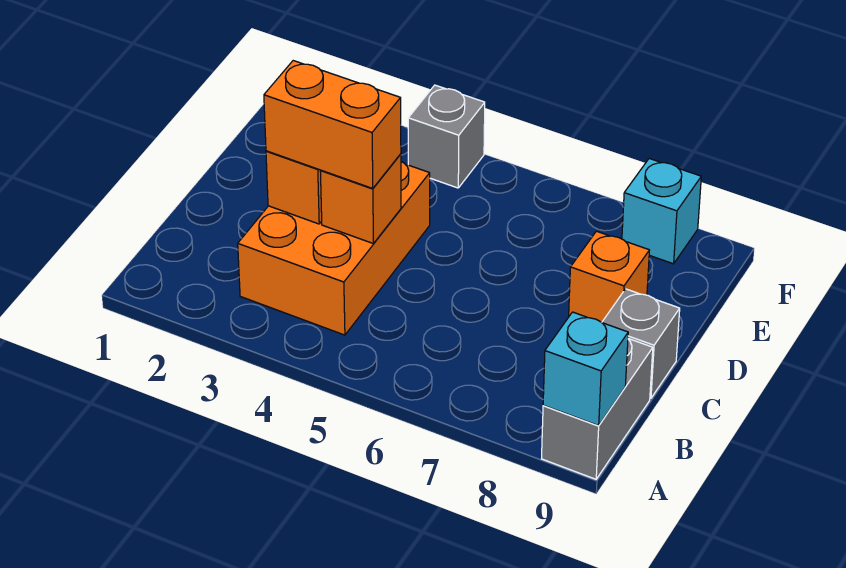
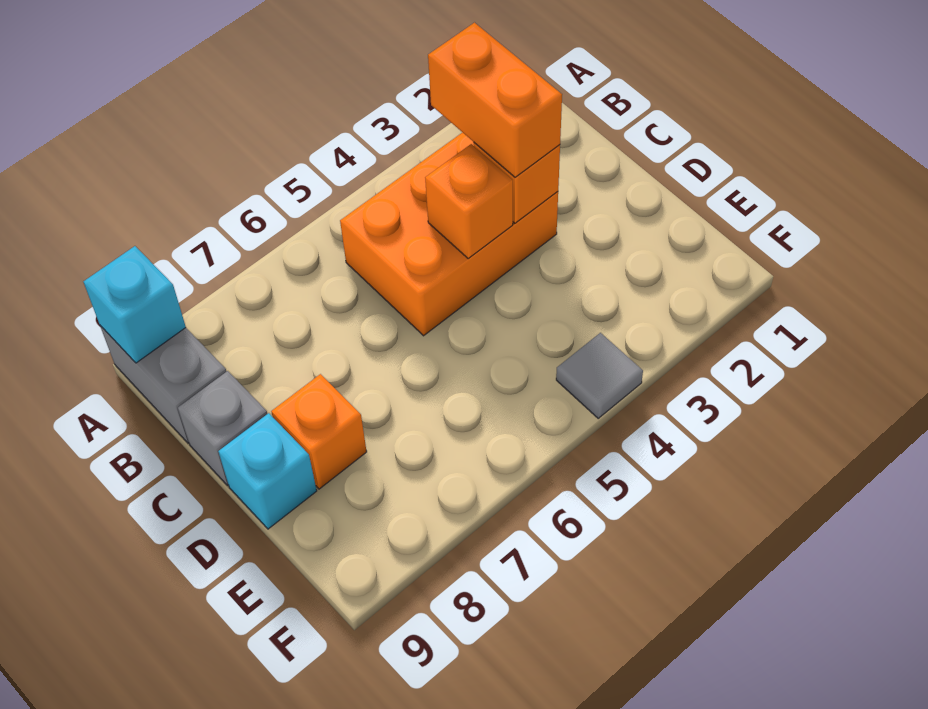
orange 2x3 brick [238,162,430,335] -> orange 2x3 brick turned to [340,132,558,336]
orange 1x2 brick [264,61,401,189] -> orange 1x2 brick turned to [428,23,562,177]
grey 1x1 brick [408,85,485,188] -> grey 1x1 tile [556,333,643,418]
cyan 1x1 brick [622,159,701,264] -> cyan 1x1 brick moved to [218,413,317,529]

